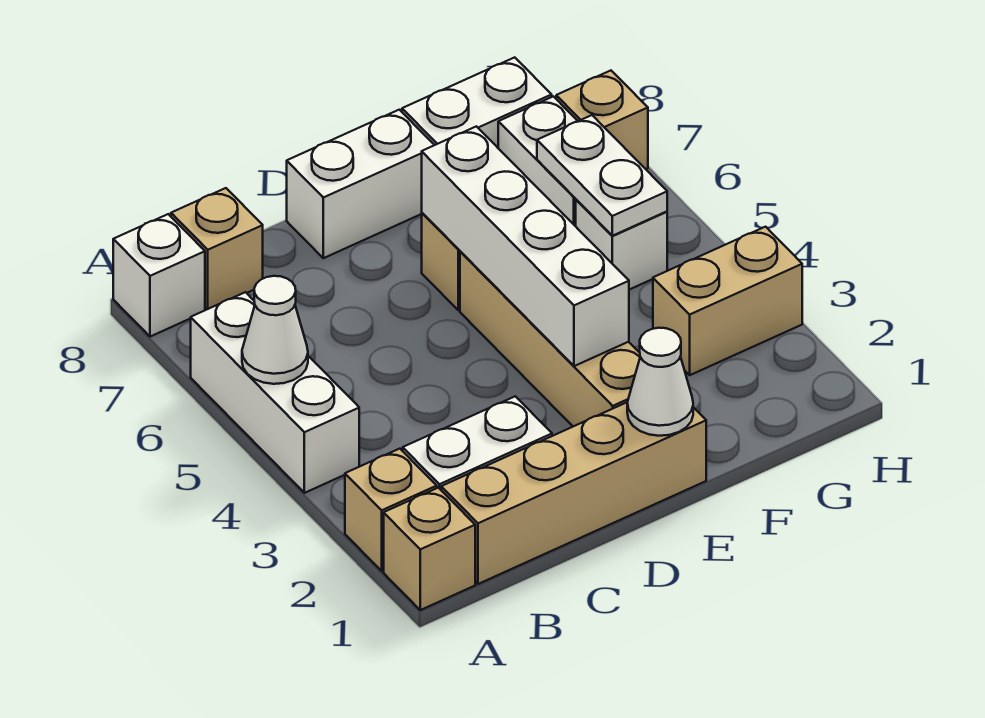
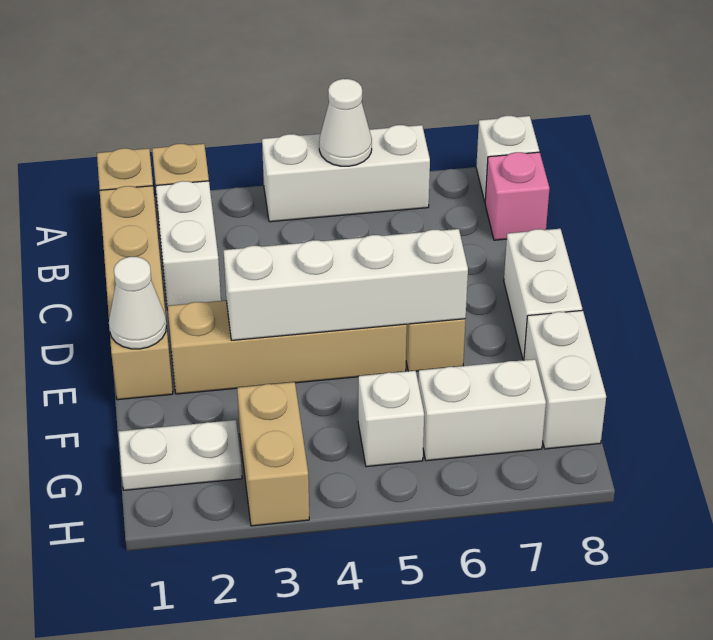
tan 1x1 brick [171,188,263,309] -> pink 1x1 brick [485,152,550,240]
white 1x2 plate [537,115,667,236] -> white 1x2 plate moved to [118,420,242,490]
tan 1x1 brick [556,71,648,169] -> none

